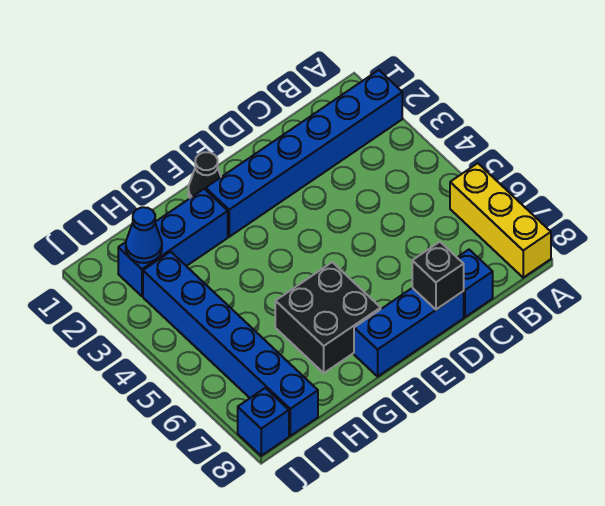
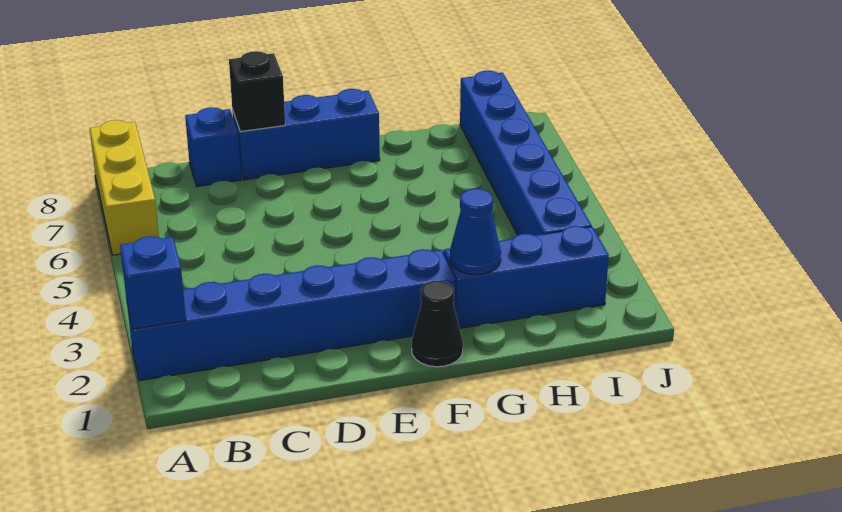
black 2x2 brick [275,262,381,373] -> none
blue 1x1 cone [126,207,162,263] -> blue 1x1 cone moved to [450,189,501,275]
blue 1x1 brick [238,388,289,456] -> blue 1x1 brick moved to [120,236,186,329]

